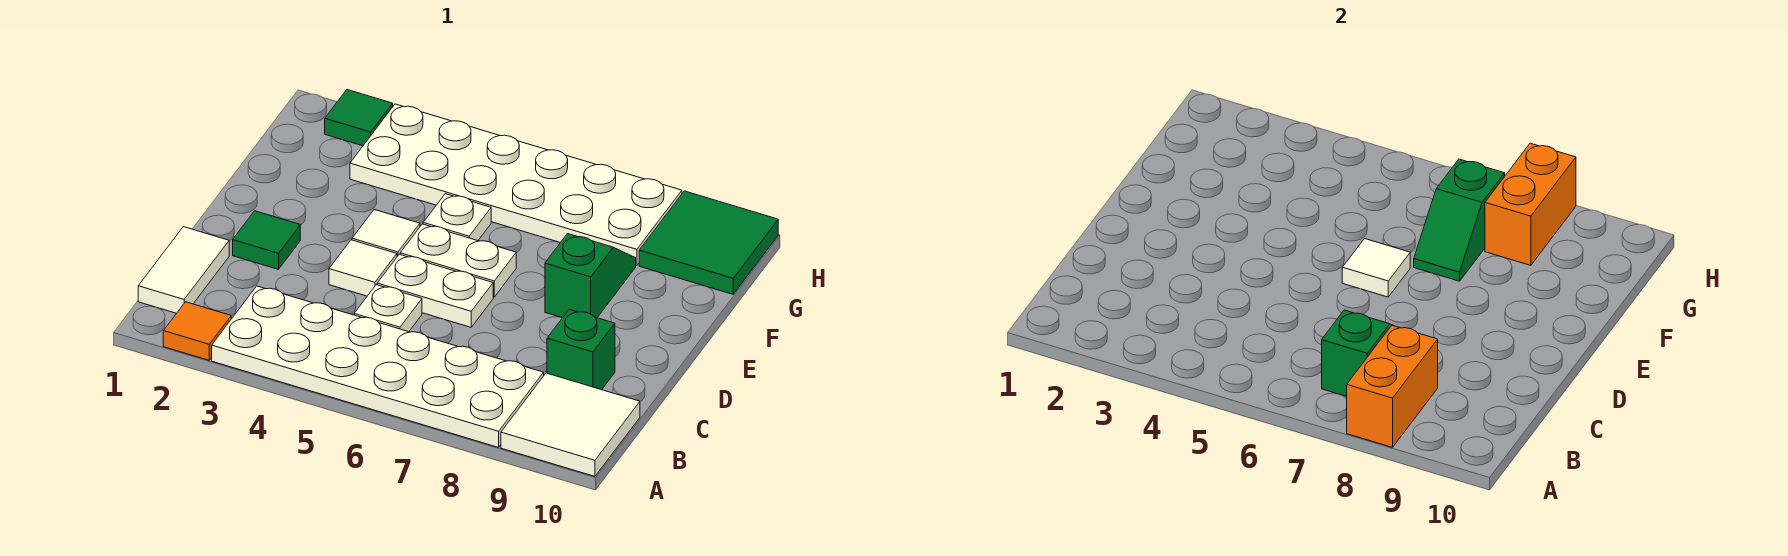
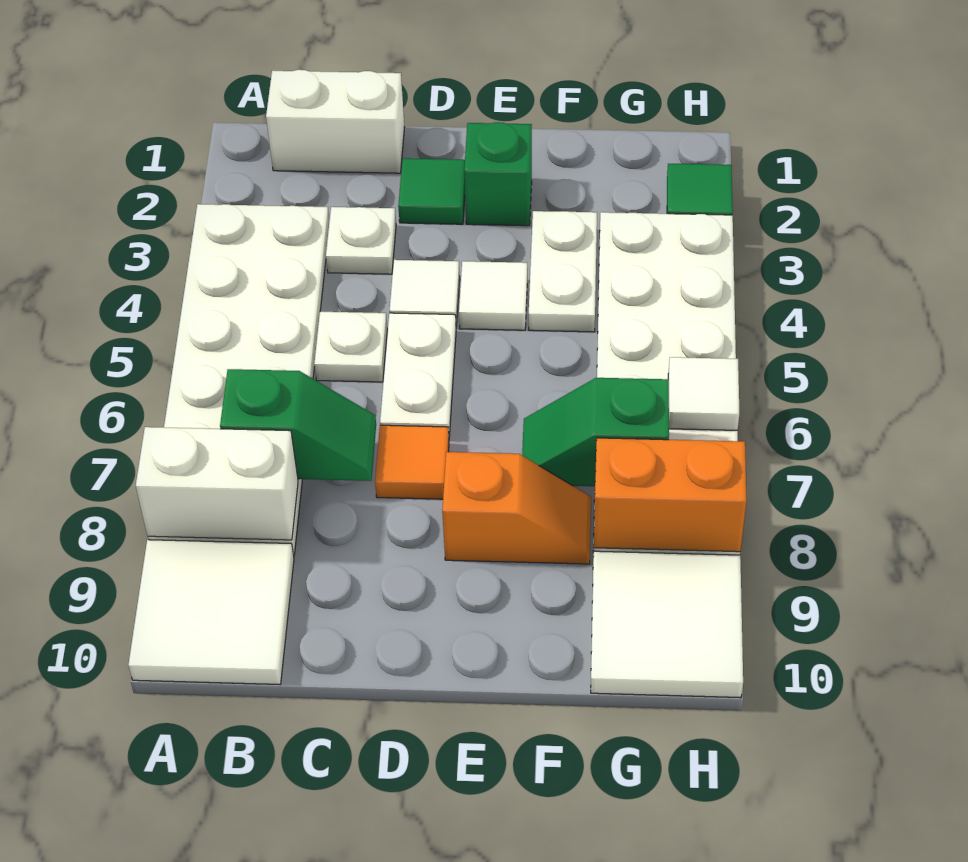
orange 1x1 tile [163,302,231,360] -> orange 1x1 tile moved to [375,425,449,499]
orange 1x2 brick [1347,325,1438,447] -> white 1x2 brick [136,427,298,540]
white 1x2 tile [138,227,229,313] -> white 1x2 brick [266,70,405,173]
green 1x1 brick [547,310,615,390] -> green 1x1 brick moved to [464,122,532,226]
white 1x2 plate [400,224,516,297] -> white 1x2 plate moved to [529,211,597,332]
white 1x1 tile [1342,239,1410,297] -> white 1x1 tile moved to [668,357,739,430]
green 1x2 slope [545,234,636,318] -> orange 1x2 slope [442,452,591,564]
white 1x1 plate [423,194,491,241] -> white 1x1 plate moved to [326,207,396,274]
green 2x2 tile [639,191,778,294] -> white 2x2 tile [591,551,743,698]

